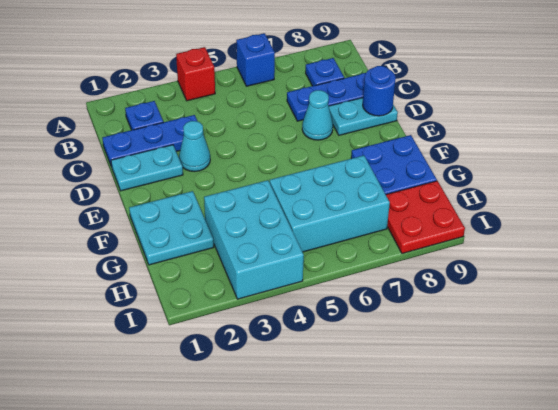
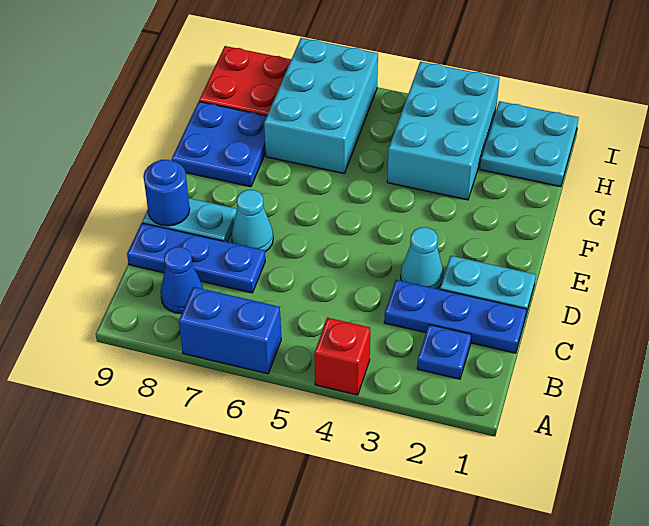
blue 1x1 brick [236,33,275,86] -> blue 1x2 brick [179,287,281,374]
blue 1x1 plate [306,58,344,86] -> blue 1x1 cone [160,247,203,314]
cyan 2x2 plate [129,191,214,265] -> cyan 2x2 plate moved to [480,101,579,187]
cyan 2x3 brick [270,155,390,252] -> cyan 2x3 brick turned to [264,38,378,173]

